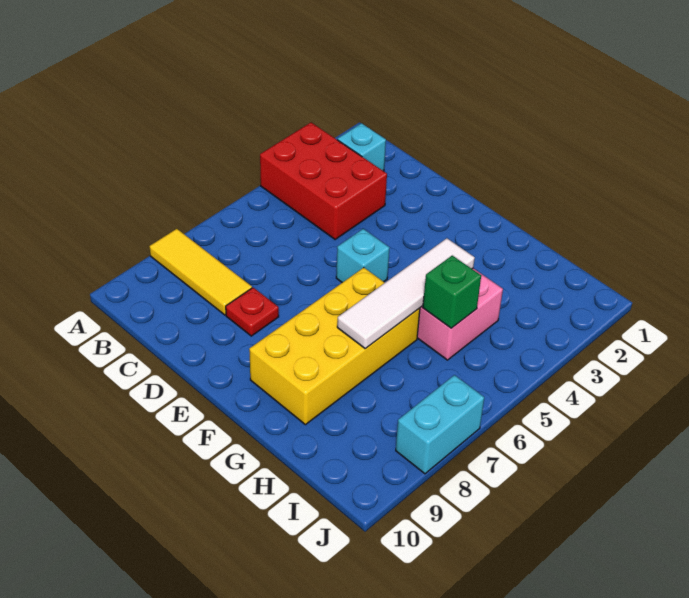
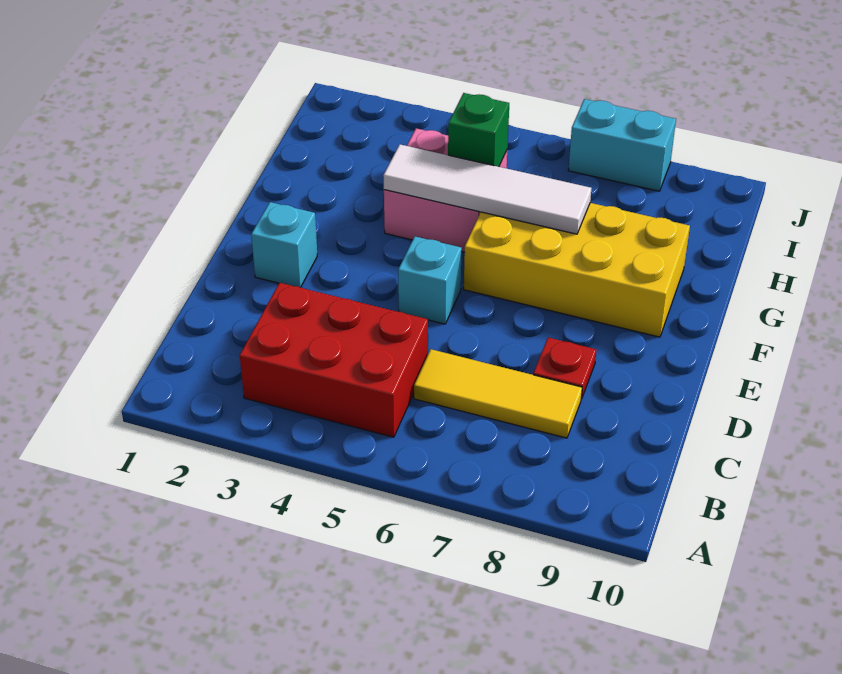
red 2x3 brick [260,123,387,239] -> red 2x3 brick turned to [240,283,428,437]
yellow 1x3 tile [150,229,252,315] -> yellow 1x3 tile turned to [414,349,582,438]
cyan 1x1 brick [337,123,386,171] -> cyan 1x1 brick moved to [251,202,317,287]

